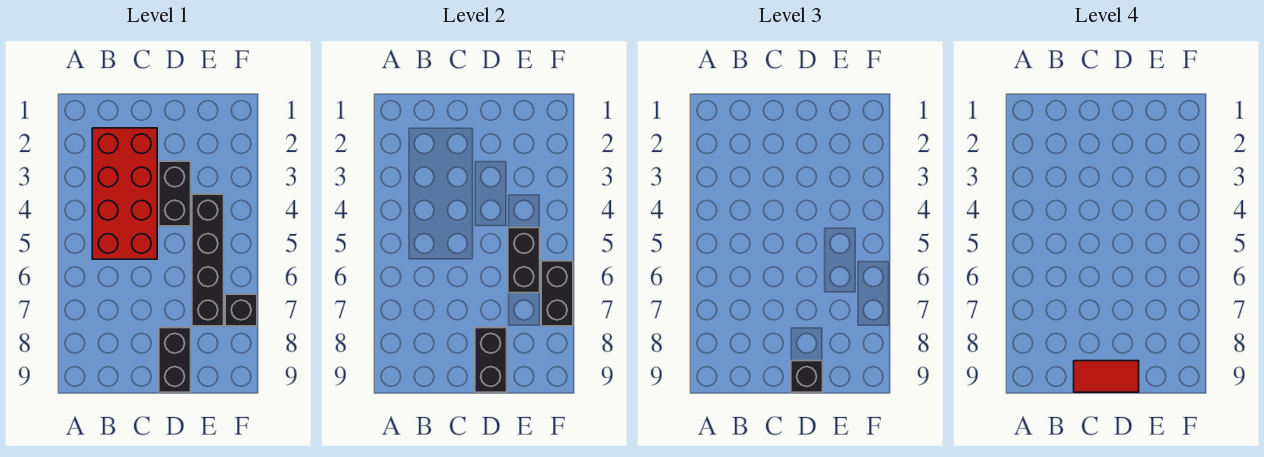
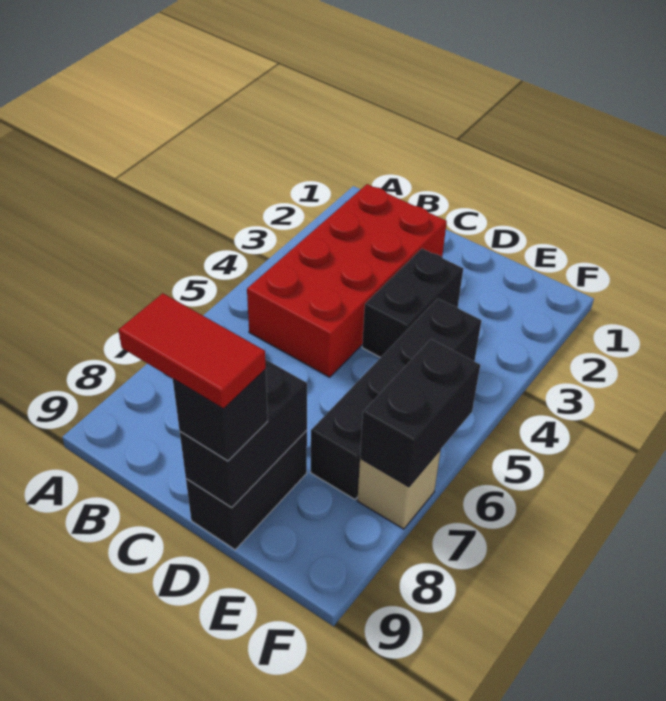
black 1x2 brick [508,228,540,293] -> none
black 1x1 brick [225,294,257,326] -> tan 1x1 brick [357,450,441,529]

